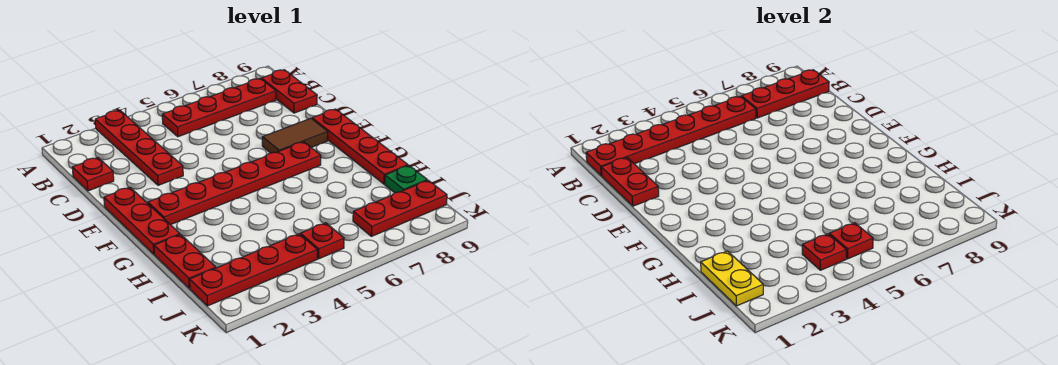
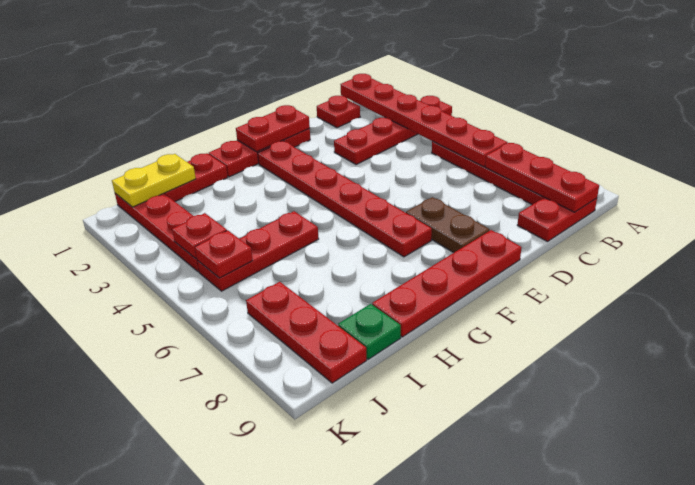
red 1x2 plate [601,158,659,206] -> red 1x2 plate moved to [236,105,310,152]
brown 1x2 tile [262,118,328,153] -> brown 1x2 plate [406,197,490,253]
red 1x1 plate [300,223,344,259] -> red 1x3 plate [197,211,319,291]

